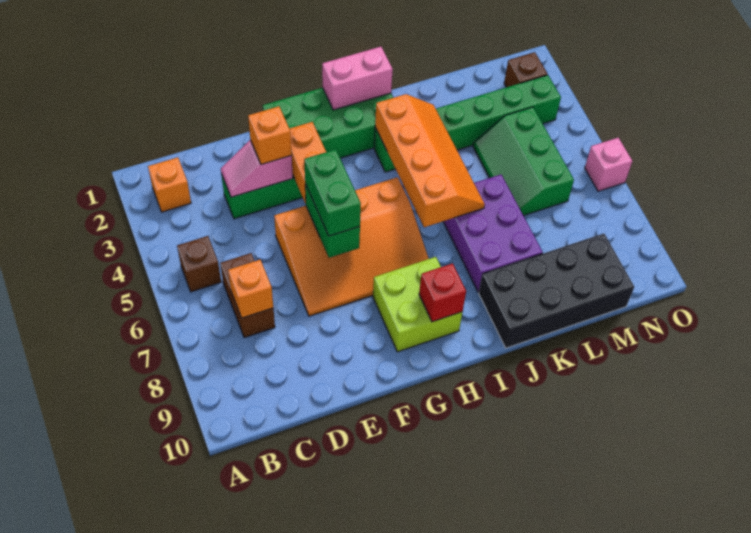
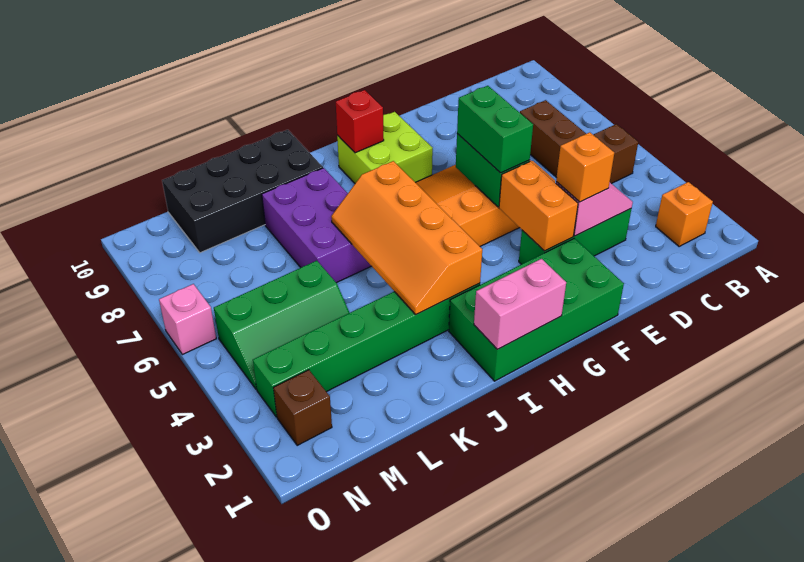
orange 1x1 brick [228,260,273,318] -> none
green 2x3 slope [473,107,574,216] -> green 2x3 slope turned to [214,261,349,390]

